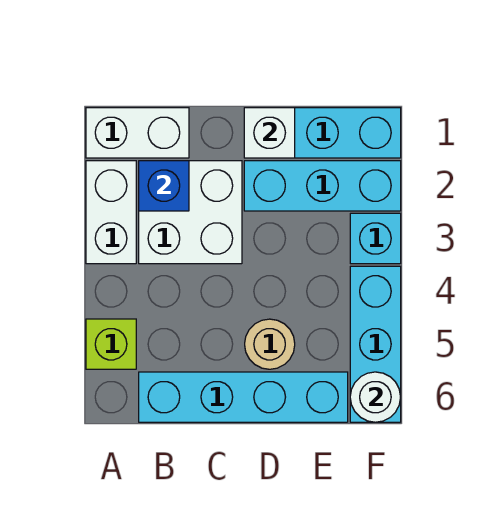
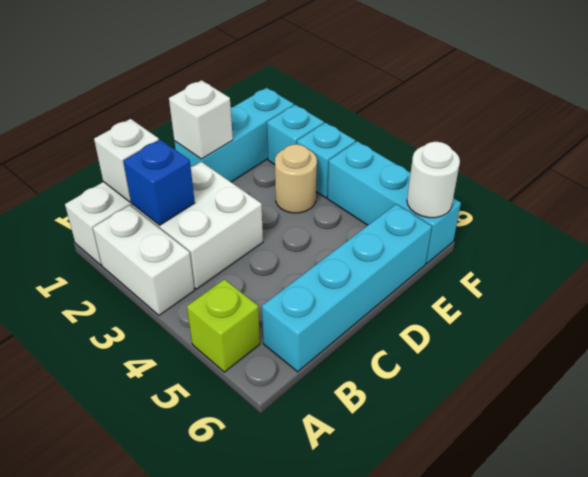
none -> white 1x1 brick [94,119,159,202]
cyan 1x3 brick [244,161,401,211] -> cyan 1x1 brick [267,105,324,165]
tan 1x1 round brick [245,319,295,369] -> tan 1x1 round brick moved to [275,144,317,213]

